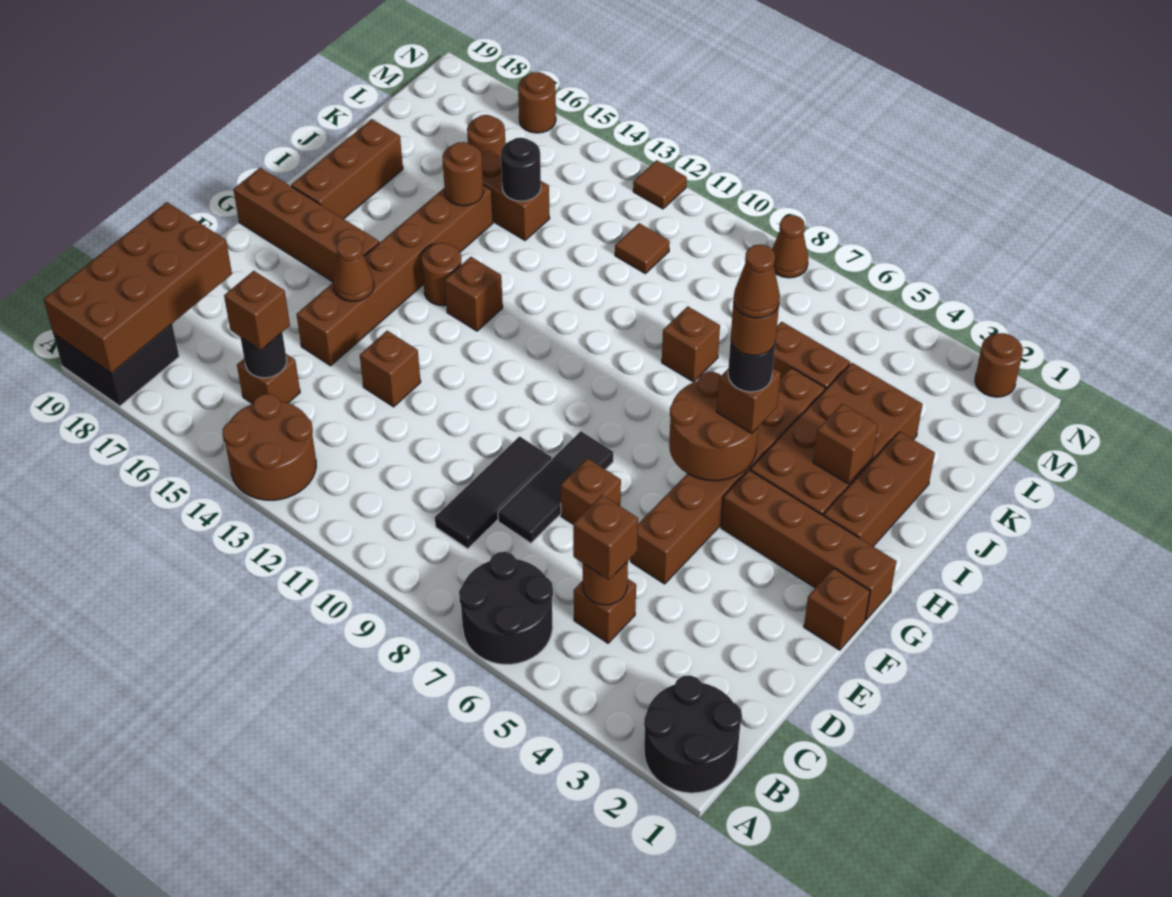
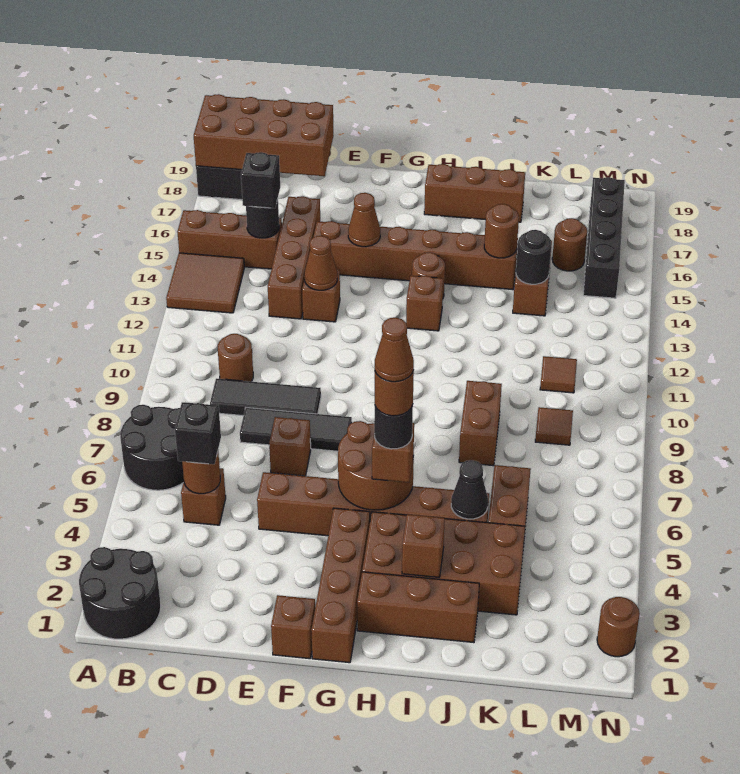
brown 2x2 round brick [223,394,316,500] -> brown 2x2 tile [166,253,244,313]
brown 1x1 brick [573,495,638,580] -> black 1x1 brick [175,402,221,464]
brown 1x1 brick [237,354,300,404] -> brown 1x3 brick [177,210,282,269]
brown 1x1 brick [224,271,290,350] -> black 1x1 brick [241,152,280,208]
brown 1x4 brick [233,168,379,282] -> brown 1x4 brick moved to [268,196,320,319]
none -> black 1x1 cone [451,460,488,519]
brown 1x1 brick [662,306,720,382] -> brown 1x2 brick [459,381,502,466]
none -> black 1x4 brick [583,177,625,298]
brown 1x1 cone [772,215,808,278] -> brown 1x1 cone moved to [304,236,337,290]
brown 1x1 tile [633,160,687,209] -> brown 1x1 tile moved to [535,407,573,445]
brown 1x1 round brick [518,72,556,133] -> brown 1x1 round brick moved to [218,334,253,382]

